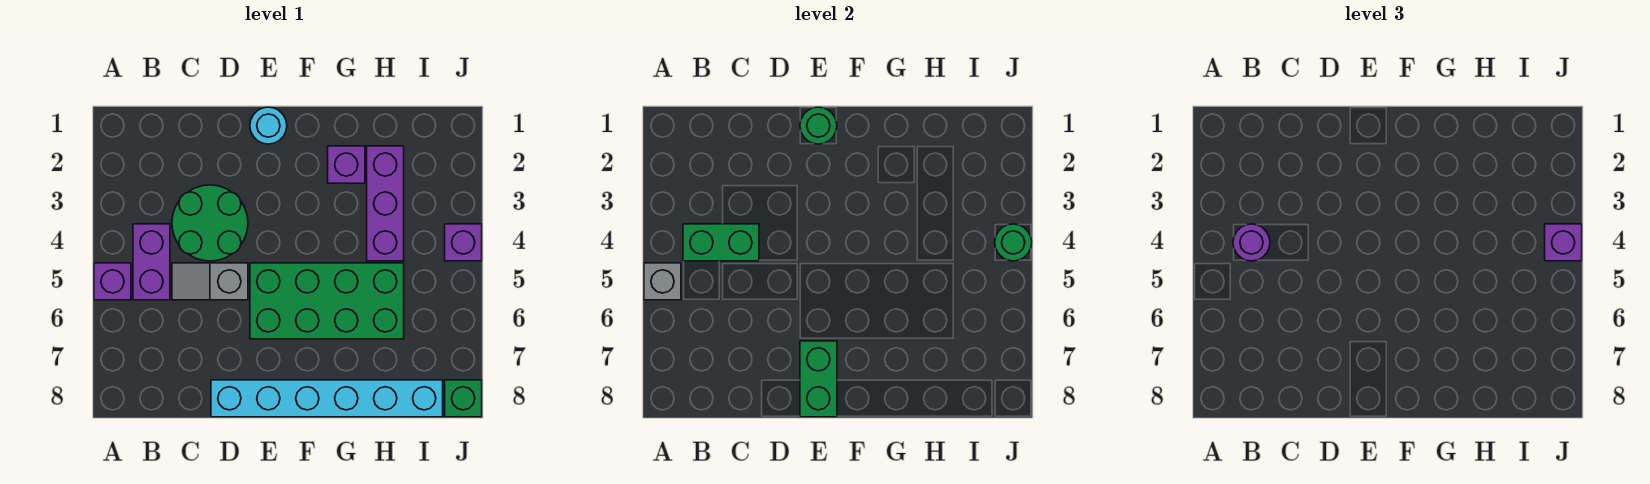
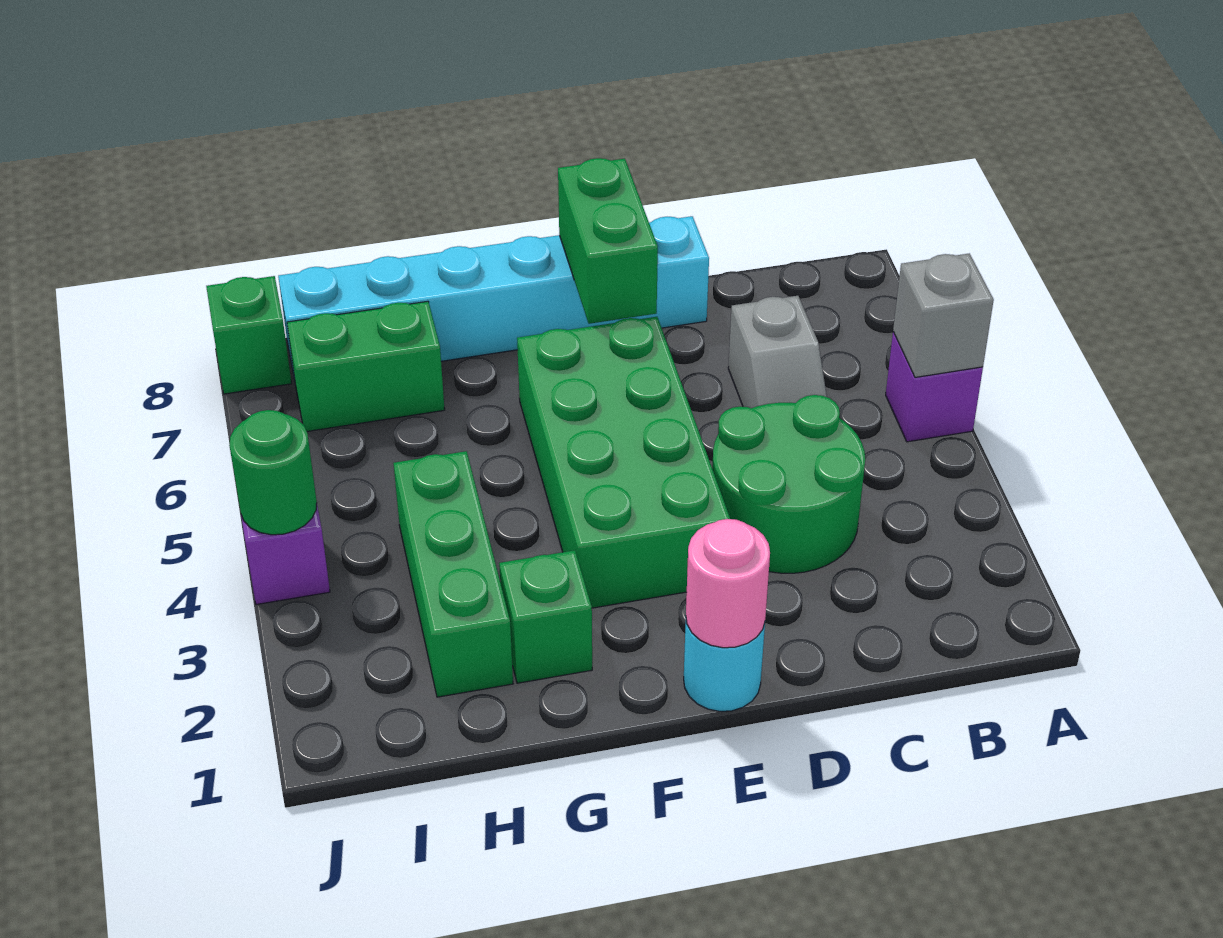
purple 1x2 brick [133,224,170,300] -> none
green 1x2 brick [683,224,759,261] -> green 1x2 brick moved to [287,301,445,431]
purple 1x1 round brick [1233,224,1270,261] -> none
grey 1x2 slope [172,263,248,300] -> grey 1x2 slope turned to [728,296,827,408]
green 1x1 round brick [800,107,837,144] -> pink 1x1 round brick [686,519,770,648]
green 2x4 brick [250,263,404,339] -> green 2x4 brick turned to [517,317,730,608]
purple 1x1 brick [328,146,365,183] -> green 1x1 brick [499,550,592,683]
purple 1x3 brick [367,146,404,261] -> green 1x3 brick [394,451,513,697]
purple 1x1 brick [1545,224,1582,261] -> none

